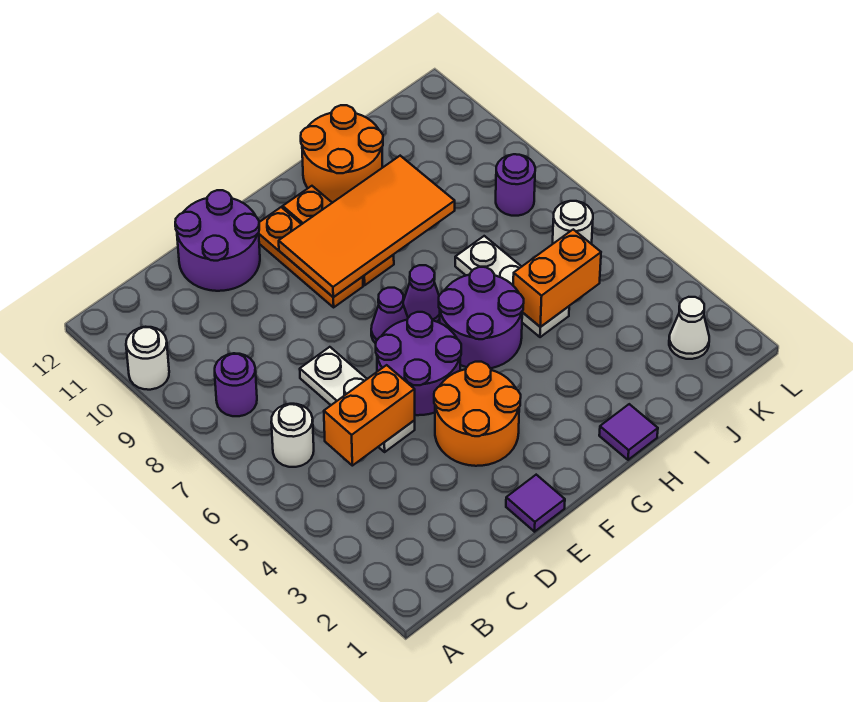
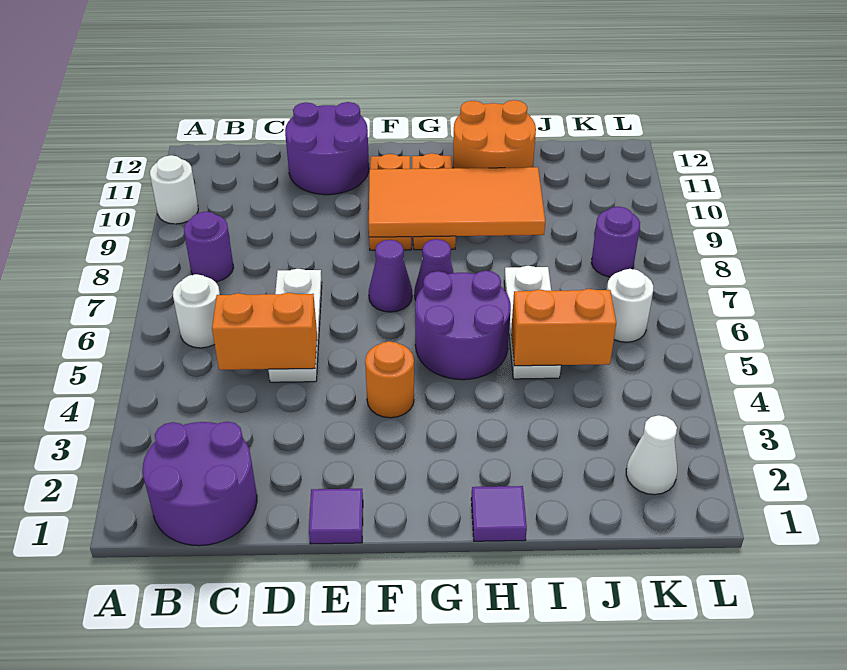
orange 2x2 round brick [434,362,521,466] -> orange 1x1 round brick [365,341,414,418]
purple 2x2 round brick [376,312,461,415] -> purple 2x2 round brick moved to [143,422,257,546]

